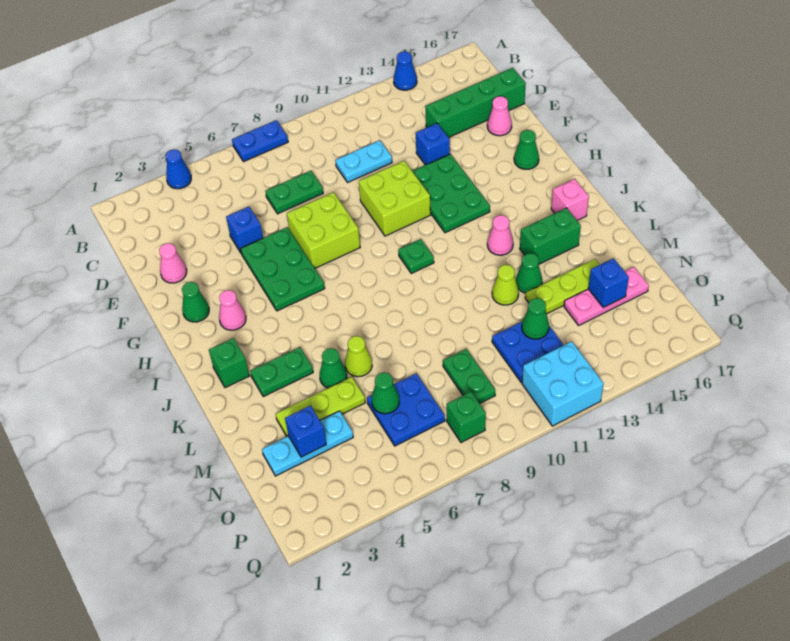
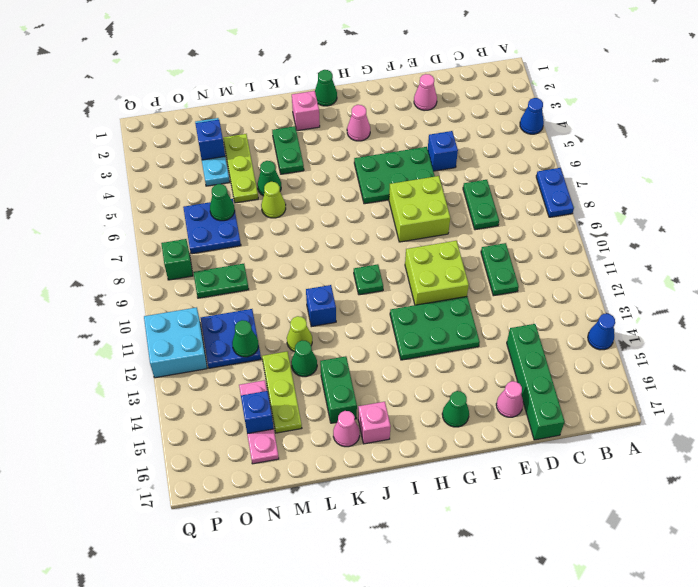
cyan 1x2 plate [335,140,392,182] -> green 1x2 plate [481,243,519,296]
blue 1x1 brick [416,123,450,165] -> blue 1x1 brick moved to [306,285,336,327]
green 1x1 cone [182,282,209,322] -> green 1x1 cone moved to [315,70,337,106]
green 1x1 brick [209,338,249,388] -> pink 1x1 brick [292,91,320,131]
pink 1x1 cone [487,215,513,255] -> pink 1x1 cone moved to [333,411,360,447]

